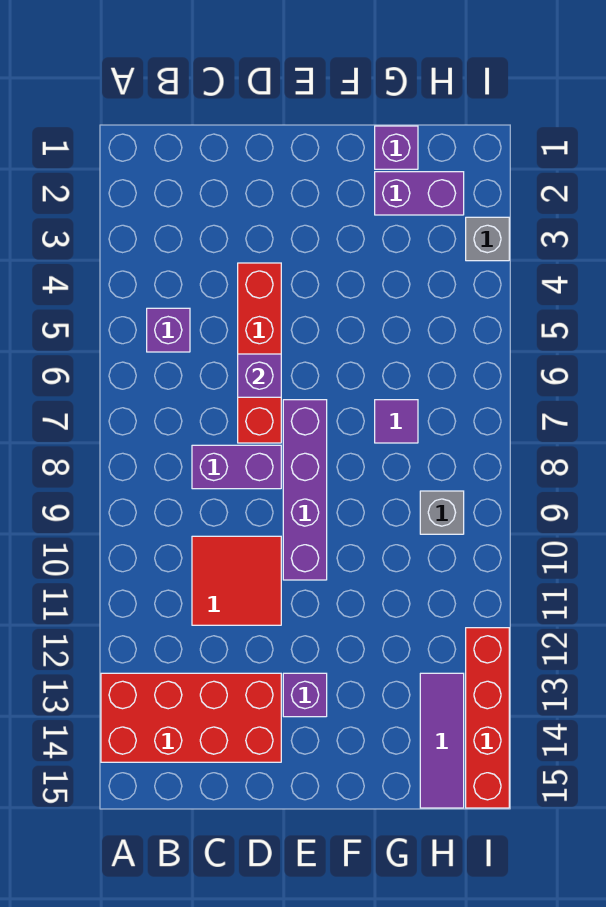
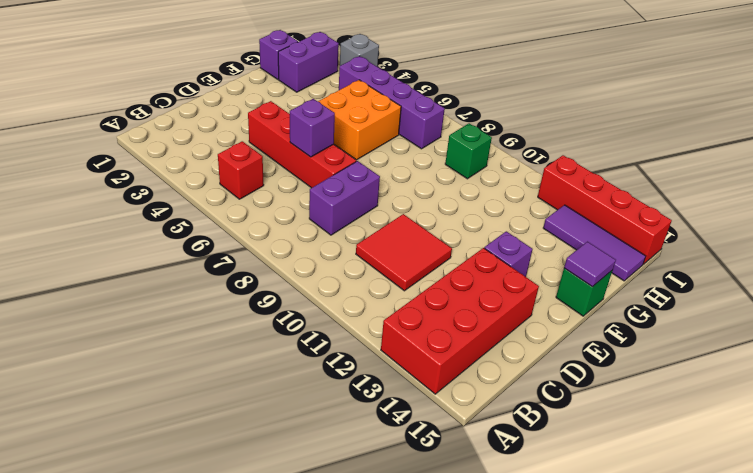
purple 1x1 brick [147,308,190,352] -> red 1x1 brick [218,141,264,199]
purple 1x4 brick [283,400,327,580] -> purple 1x4 brick moved to [339,56,445,149]
none -> orange 2x2 brick [318,80,401,160]
none -> green 1x1 brick [556,268,612,316]
purple 1x1 tile [375,400,418,443] -> purple 1x1 tile moved to [564,242,616,287]
grey 1x1 brick [420,491,464,534] -> green 1x1 brick [445,123,492,179]

